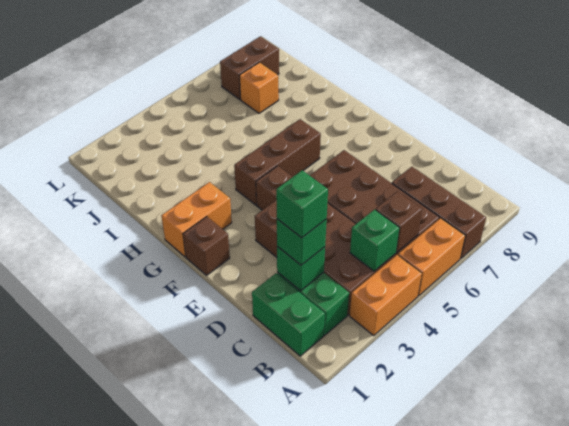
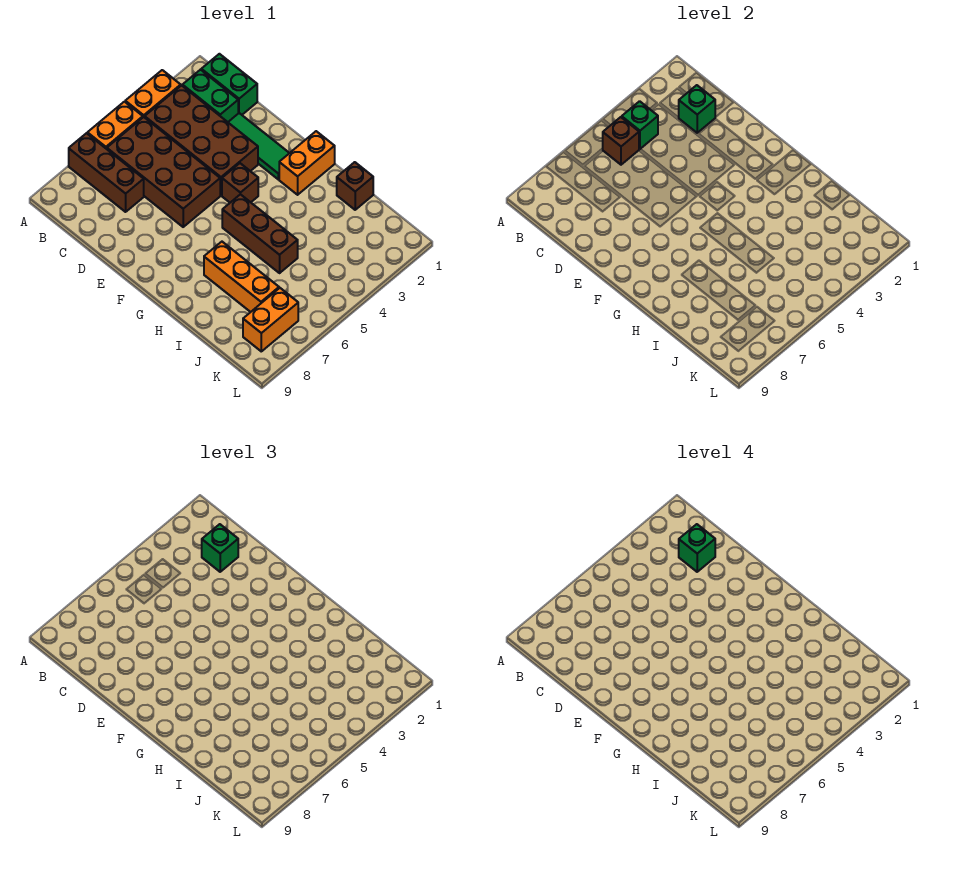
none -> green 1x3 tile [228,113,289,179]
brown 1x1 brick [183,217,230,275] -> brown 1x1 brick moved to [337,162,373,210]
brown 1x3 brick [234,119,321,205] -> brown 1x3 brick turned to [222,194,298,273]
orange 1x1 brick [239,62,279,113] -> orange 1x3 brick [204,242,279,312]
brown 1x2 brick [220,36,279,99] -> orange 1x2 brick [243,288,298,351]

